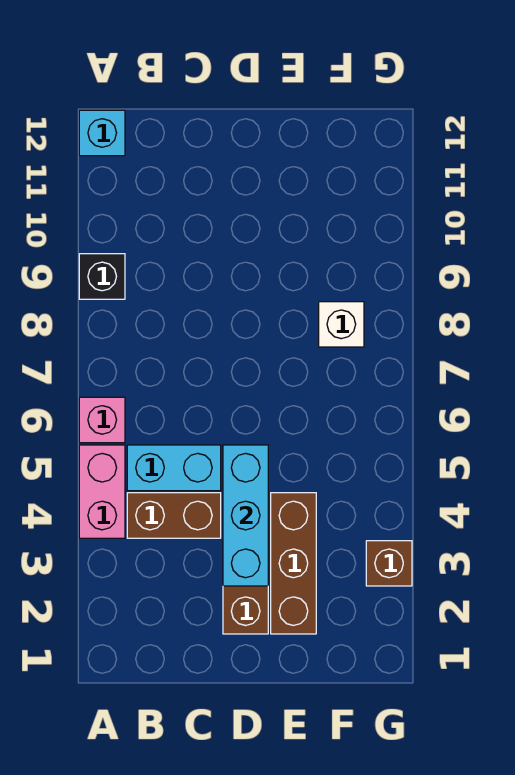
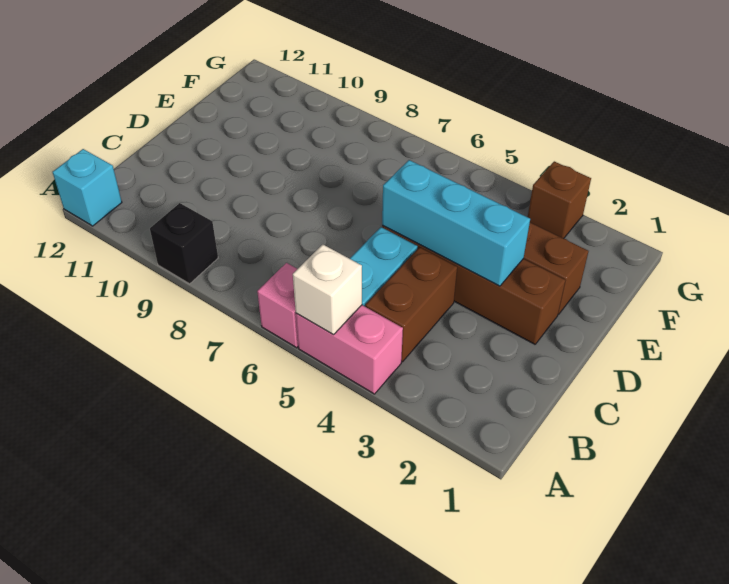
white 1x1 brick [319,302,364,347] -> white 1x1 brick moved to [293,245,362,335]

